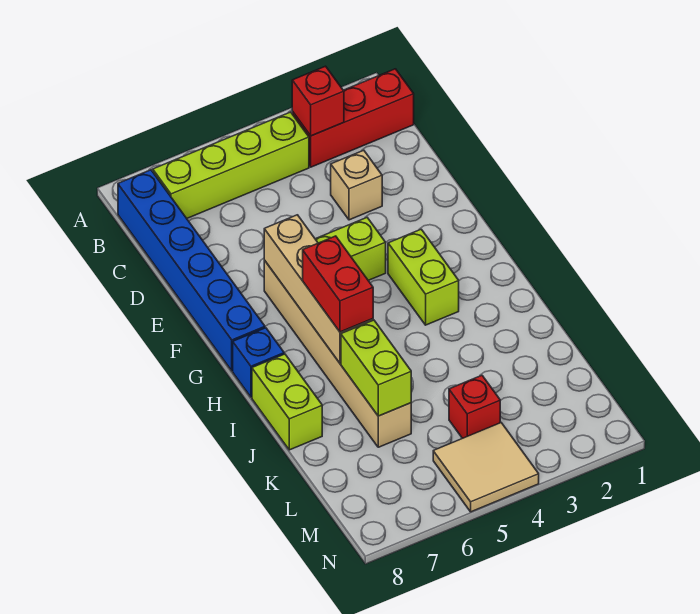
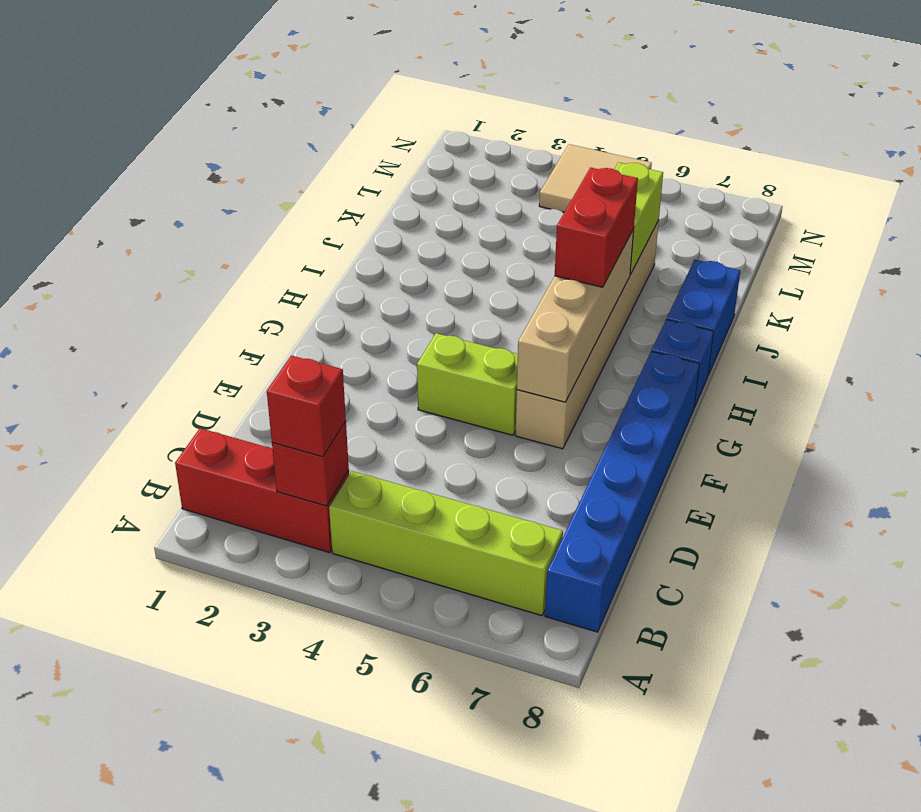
tan 1x1 brick [331,150,382,220] -> none
lime 1x2 brick [388,229,459,325] -> none
lime 1x2 brick [252,354,322,450] -> blue 1x2 brick [667,260,740,375]
red 1x1 brick [449,375,500,438] -> red 1x1 brick moved to [267,356,346,457]

